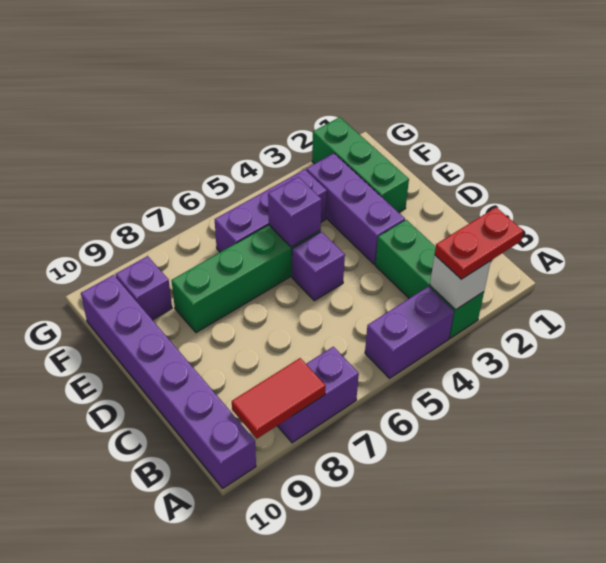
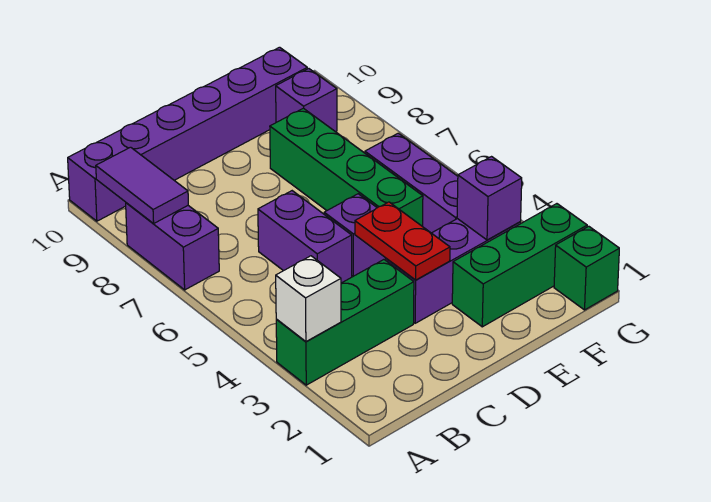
red 1x2 plate [435,207,523,279] -> red 1x2 plate moved to [355,202,450,280]
purple 1x2 brick [365,287,454,378] -> purple 1x2 brick moved to [258,191,352,283]
red 1x2 tile [232,358,326,439] -> purple 1x2 tile [96,147,188,223]
purple 1x1 brick [268,177,322,247] -> purple 1x1 brick moved to [457,157,522,240]
none -> green 1x1 brick [554,226,619,310]

